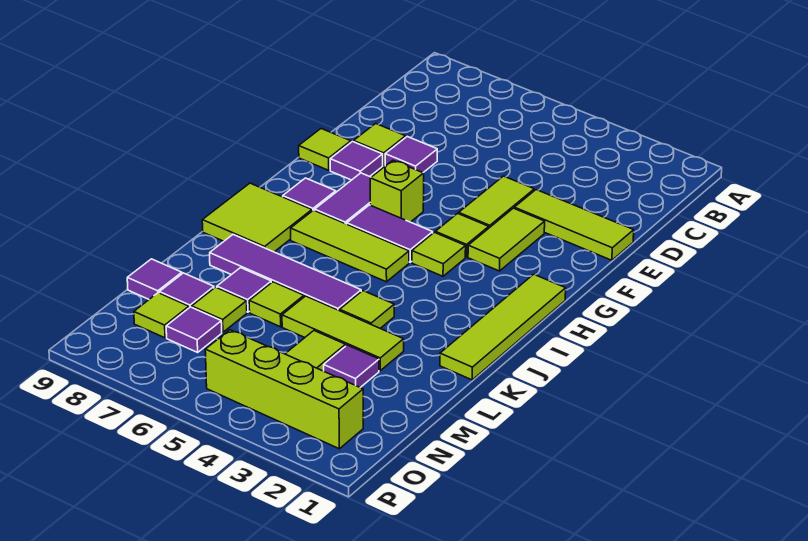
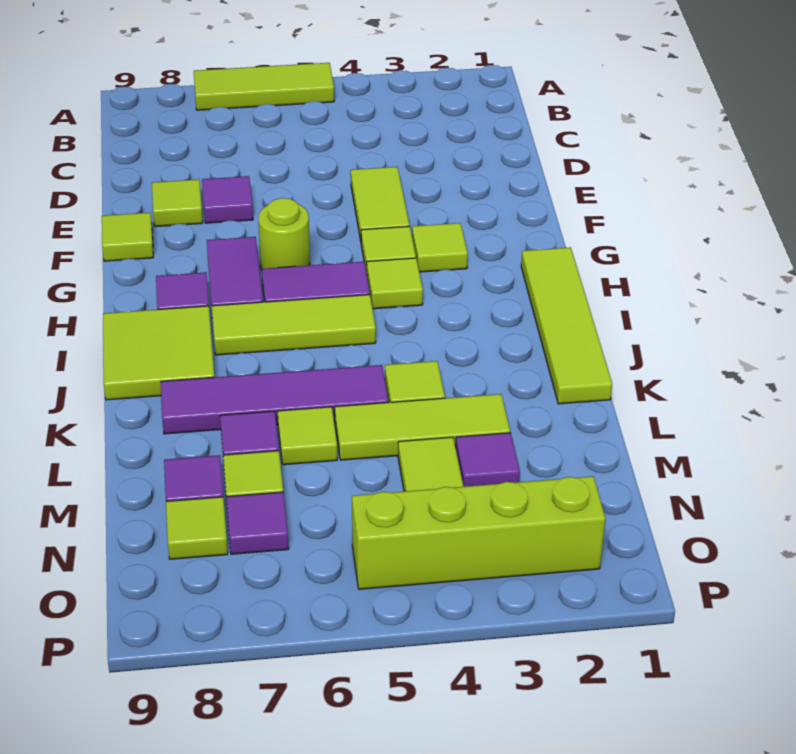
lime 1x3 tile [514,190,634,260] -> lime 1x3 tile moved to [194,63,334,110]
lime 1x2 tile [468,208,545,271] -> lime 1x1 tile [412,223,468,272]
purple 1x1 tile [330,142,383,180] -> none
lime 1x1 brick [370,160,424,222] -> lime 1x1 round brick [258,198,310,269]
purple 1x1 tile [127,259,182,299] -> none

